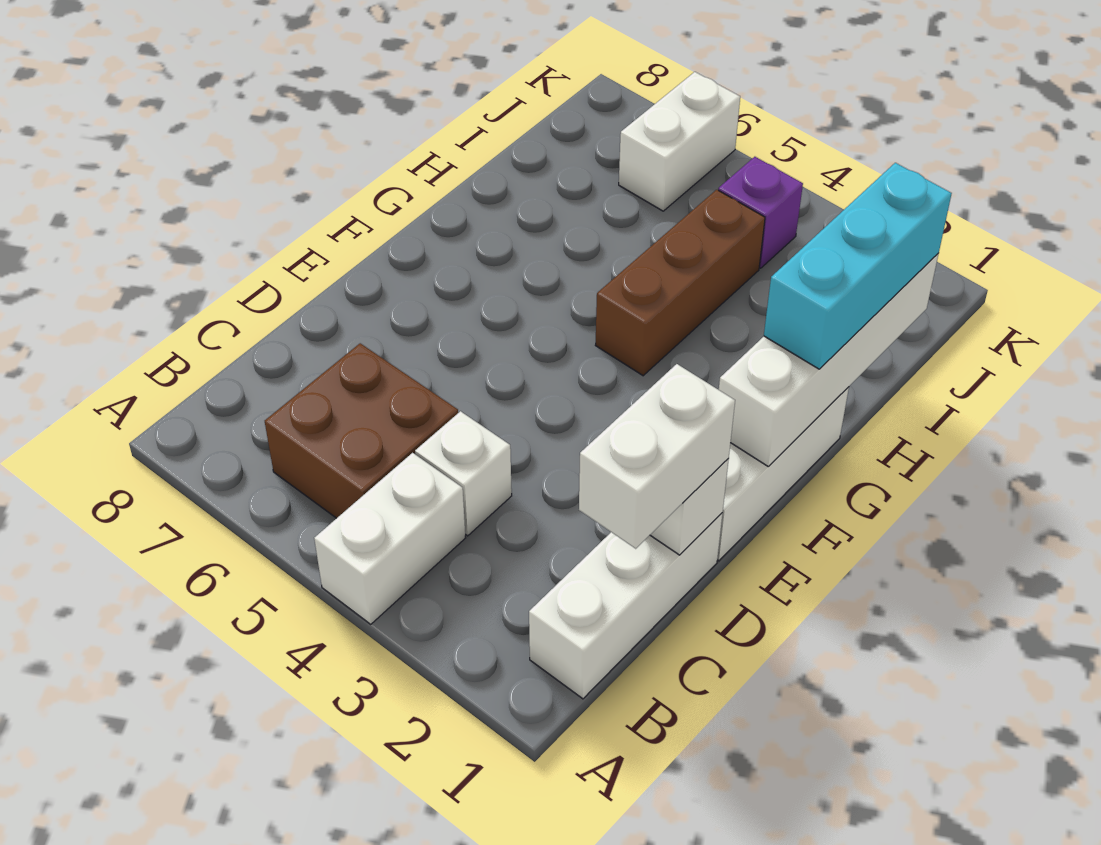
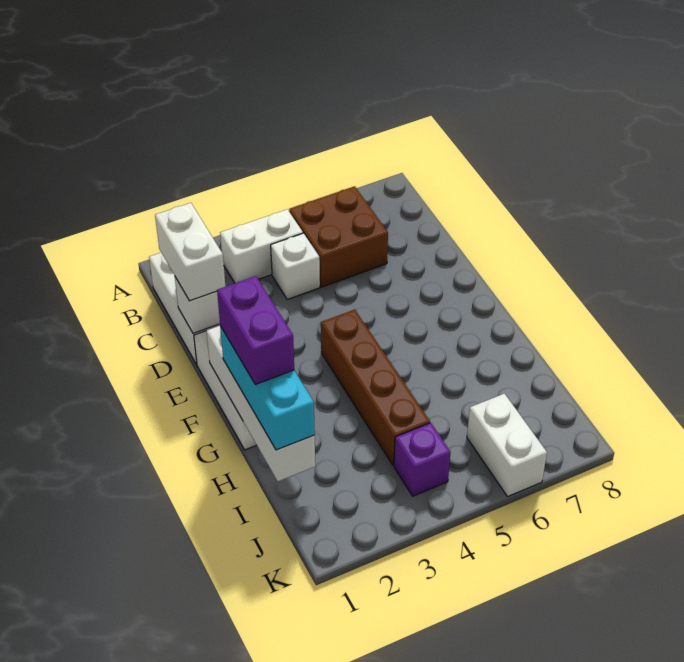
white 1x2 brick [314,453,466,624] -> white 1x2 brick turned to [220,209,303,283]
none -> purple 1x2 brick [217,276,294,384]
brown 1x3 brick [595,190,765,376] -> brown 1x4 brick [321,310,430,465]

